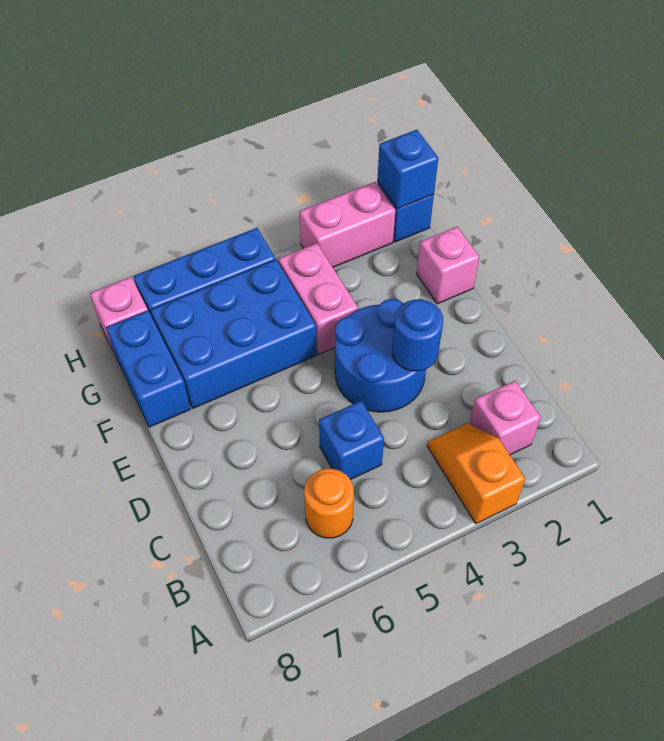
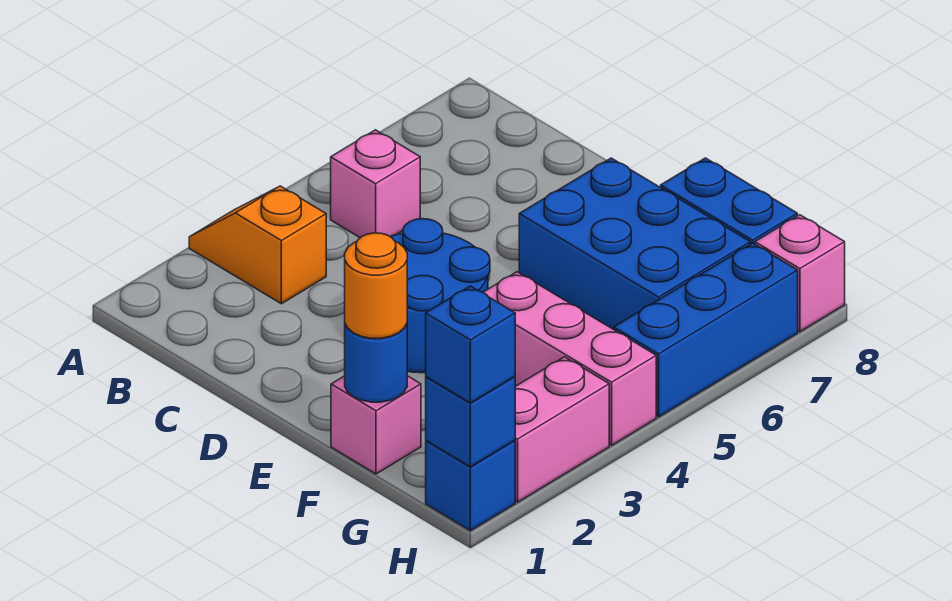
orange 1x2 slope [427,423,525,524] -> orange 1x2 slope turned to [189,186,326,304]
pink 1x1 brick [469,381,541,455] -> pink 1x1 brick moved to [331,130,420,238]
orange 1x1 round brick [304,469,354,538] -> orange 1x1 round brick moved to [345,233,407,338]
blue 1x1 brick [319,401,384,480] -> blue 1x1 brick moved to [426,286,515,403]
blue 1x1 round brick [392,299,443,371] -> blue 1x1 round brick moved to [345,324,407,402]
pink 1x2 brick [278,243,358,354] -> pink 1x3 brick [483,272,656,445]
blue 2x3 brick [151,260,317,408] -> blue 2x3 brick turned to [519,158,750,329]

